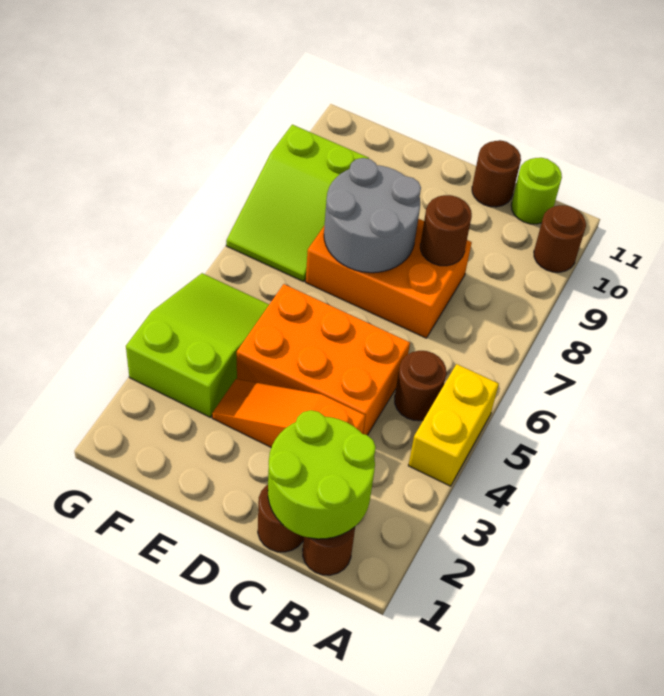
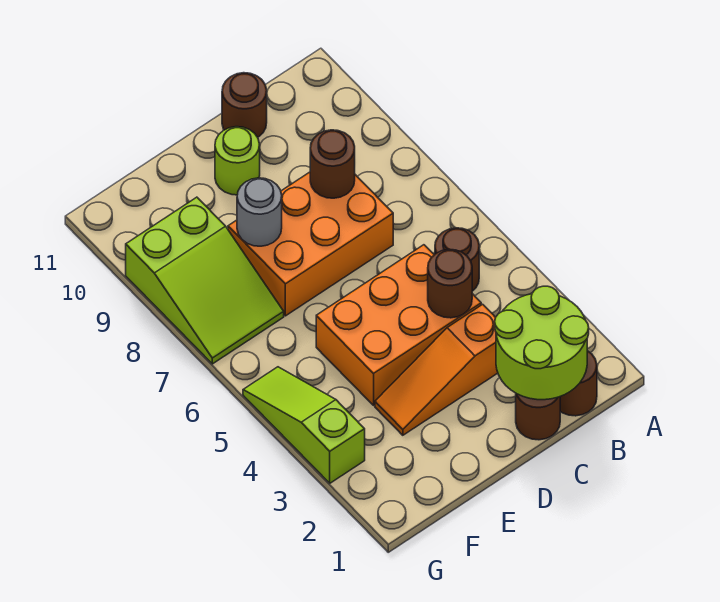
yellow 1x2 brick [408,364,499,486] -> none
brown 1x1 round brick [534,205,586,272] -> brown 1x1 round brick moved to [428,249,472,318]
lime 1x1 round brick [511,158,562,224] -> lime 1x1 round brick moved to [215,127,260,195]
grey 2x2 round brick [324,158,421,273] -> grey 1x1 round brick [237,178,282,246]
lime 2x3 slope [126,273,269,417] -> lime 1x3 slope [243,367,365,483]

